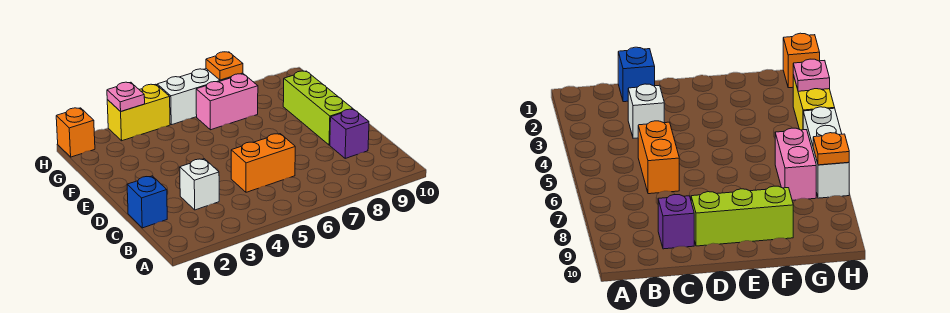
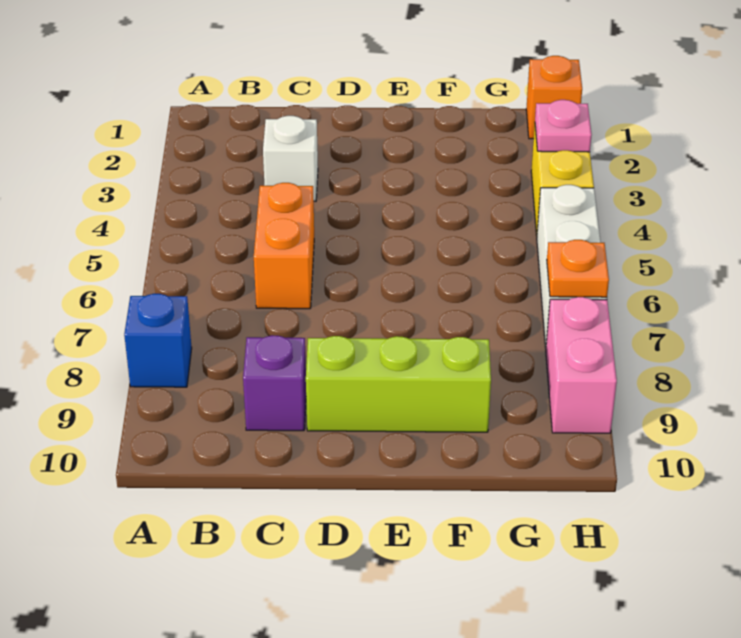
blue 1x1 brick [127,176,167,228] -> blue 1x1 brick moved to [124,294,192,387]
pink 1x2 brick [196,74,258,130] -> pink 1x2 brick moved to [546,297,617,433]

